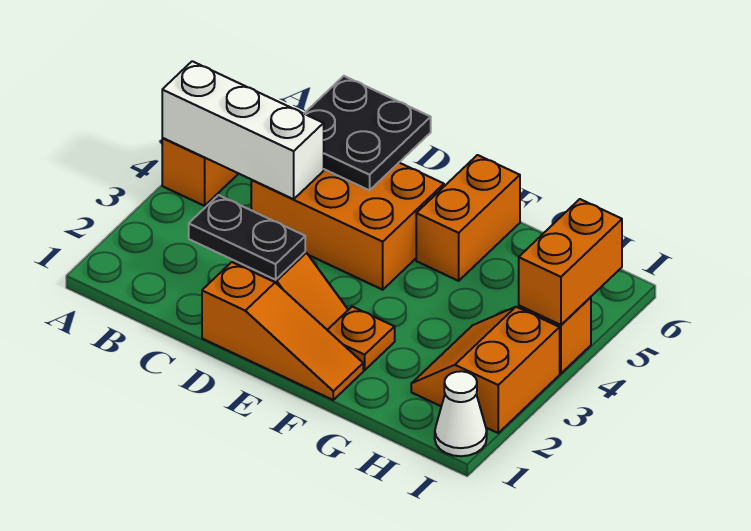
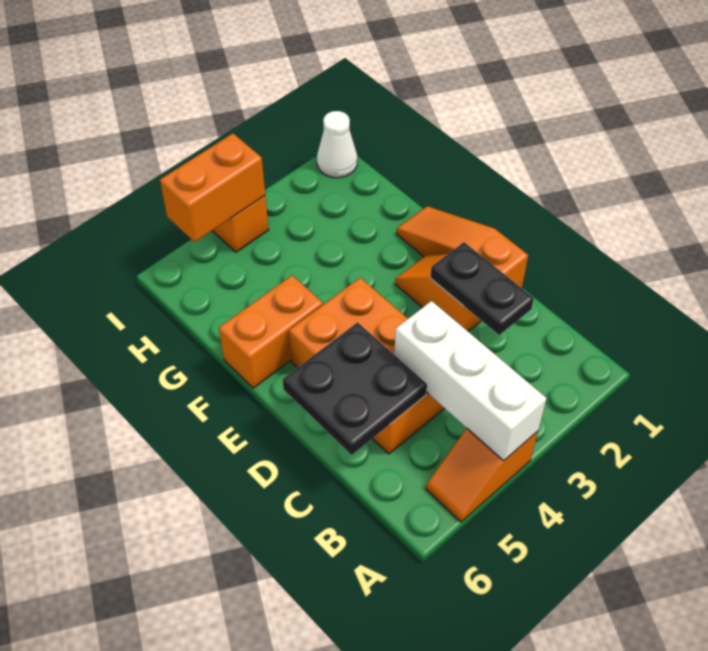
orange 1x1 plate [328,307,395,370] -> none
orange 2x2 slope [411,307,560,433] -> none

